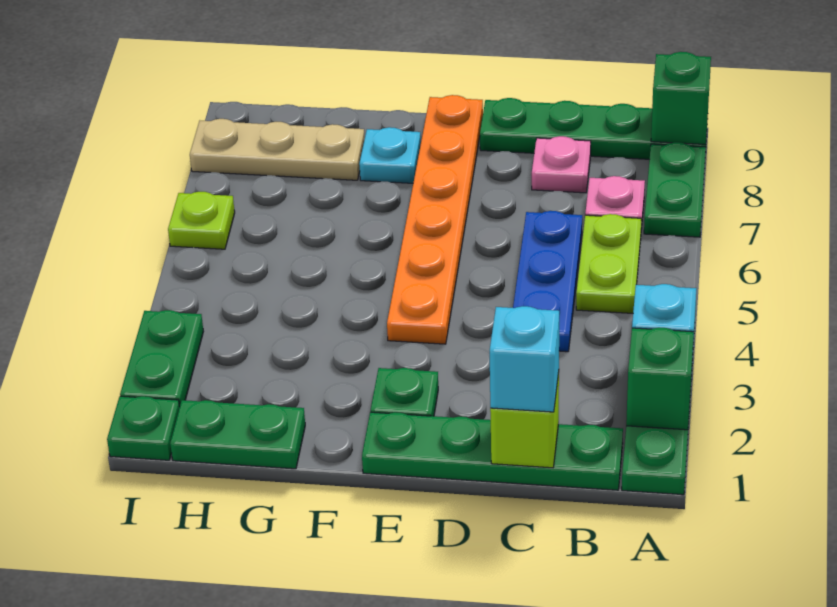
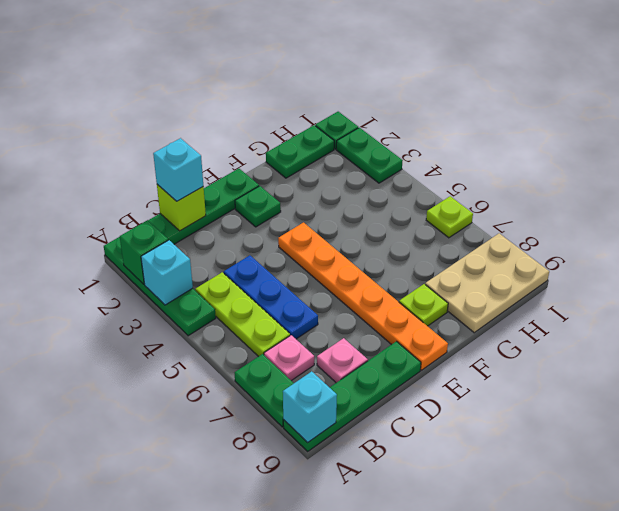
green 1x1 brick [651,52,711,145] -> cyan 1x1 brick [283,371,337,443]
lime 1x2 plate [576,214,642,313] -> lime 1x3 plate [195,272,290,357]
cyan 1x1 plate [359,127,421,183] -> lime 1x1 plate [399,284,448,326]
tan 1x3 plate [190,119,365,180] -> tan 2x3 plate [425,233,549,333]

